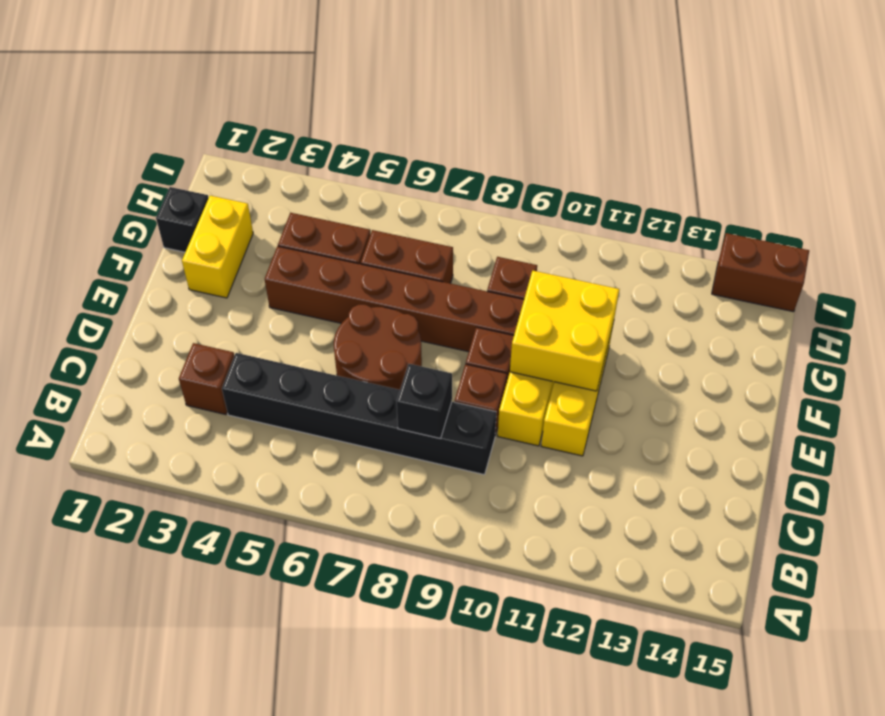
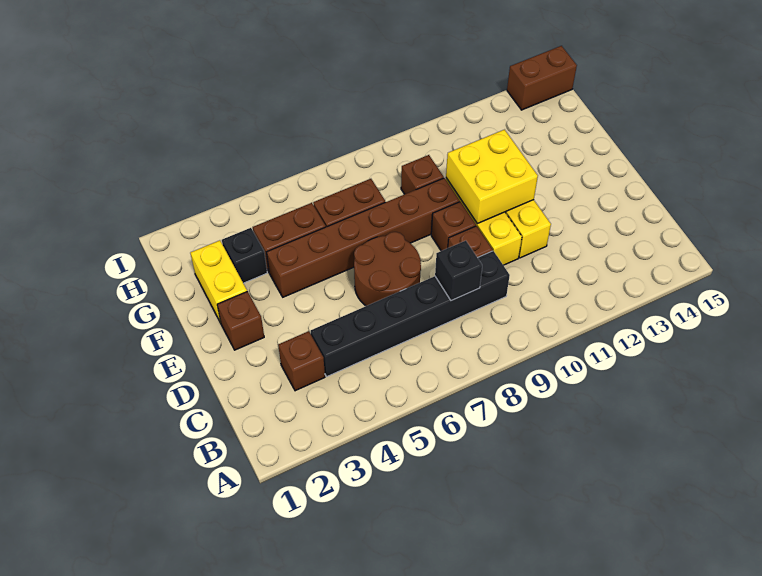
none -> brown 1x1 brick [217,291,264,350]
black 1x1 brick [156,187,208,252] -> black 1x1 brick moved to [222,228,267,283]

